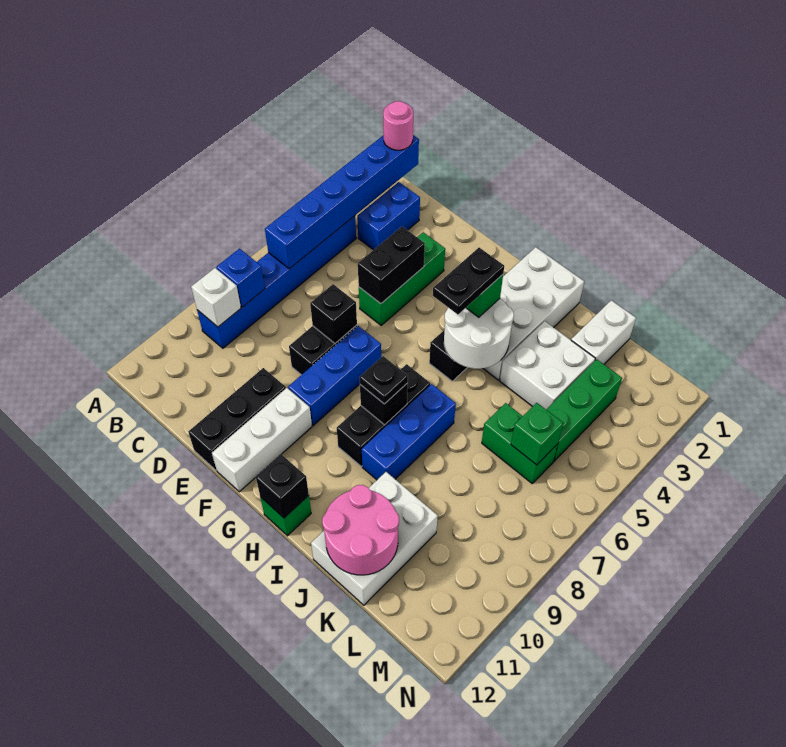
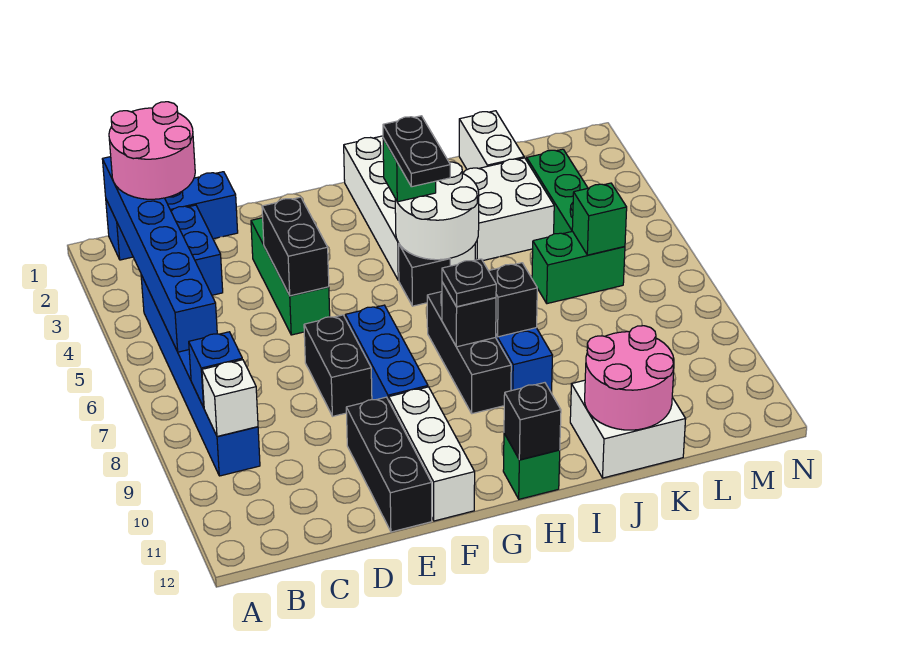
none -> blue 1x3 brick [106,172,238,260]
pink 1x1 round brick [383,101,413,150] -> pink 2x2 round brick [109,102,195,199]
black 1x1 brick [310,284,357,343] -> black 1x1 brick moved to [489,263,537,337]
white 2x3 brick [311,472,438,605] -> white 2x2 brick [570,380,686,478]

